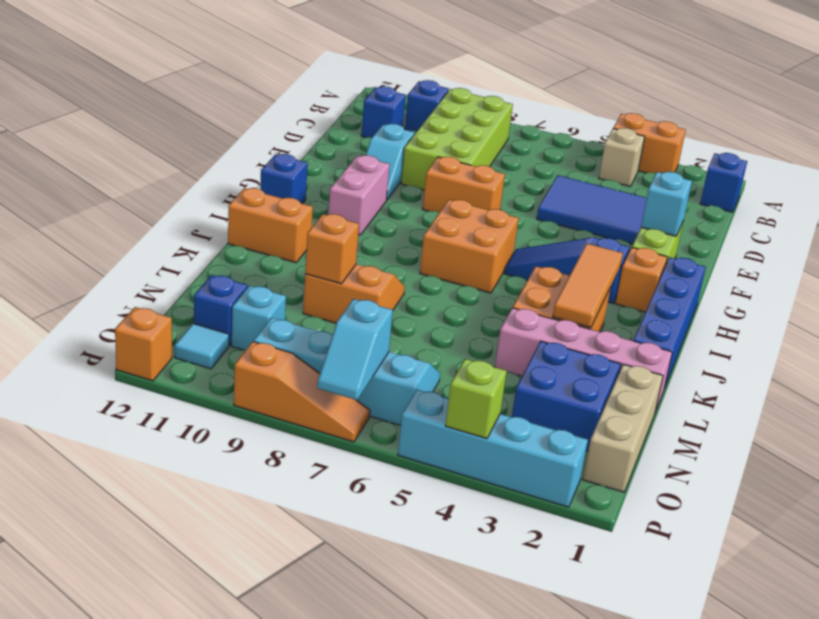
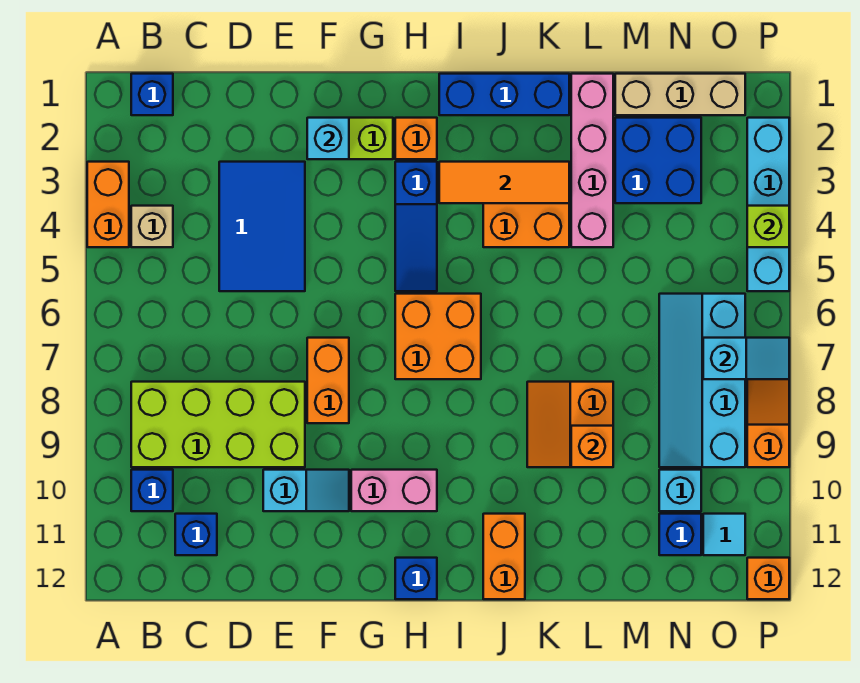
blue 1x4 brick [633,257,706,389] -> blue 1x3 brick [439,74,569,115]

